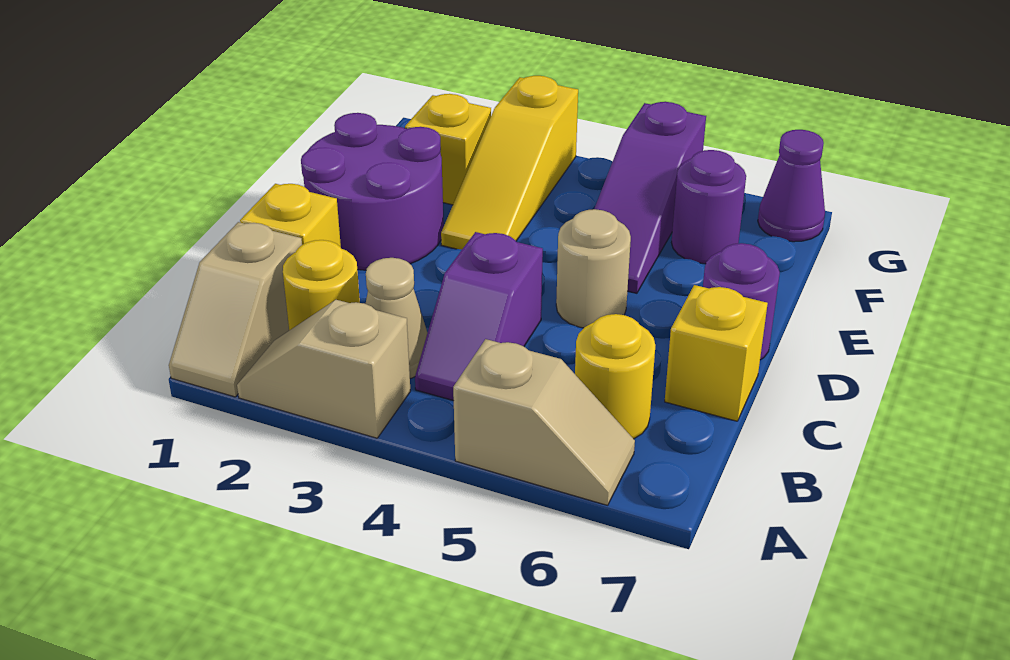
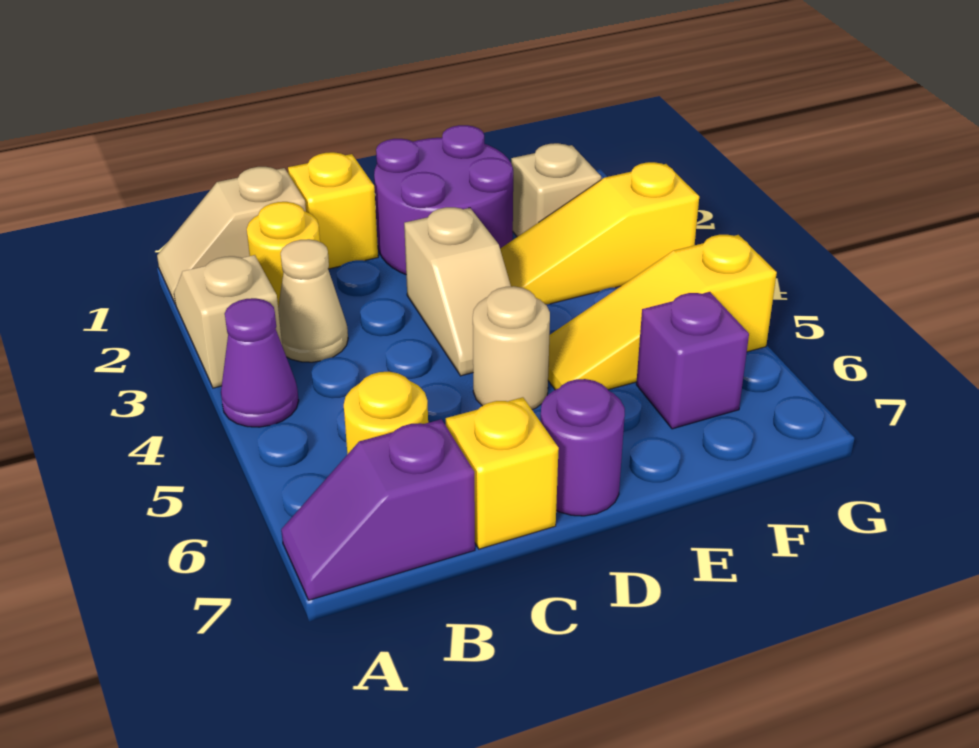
tan 1x2 slope [453,339,635,505] -> tan 1x2 slope moved to [404,207,511,376]
purple 1x2 slope [415,232,543,401] -> purple 1x2 slope moved to [281,419,475,600]
purple 1x3 slope [594,102,706,293] -> yellow 1x3 slope [548,235,777,390]
yellow 1x1 brick [405,94,491,205] -> tan 1x1 brick [511,143,601,237]
purple 1x1 round brick [672,150,746,264] -> purple 1x1 brick [636,292,749,429]
purple 1x1 cone [758,130,825,242] -> purple 1x1 cone moved to [221,298,299,427]

